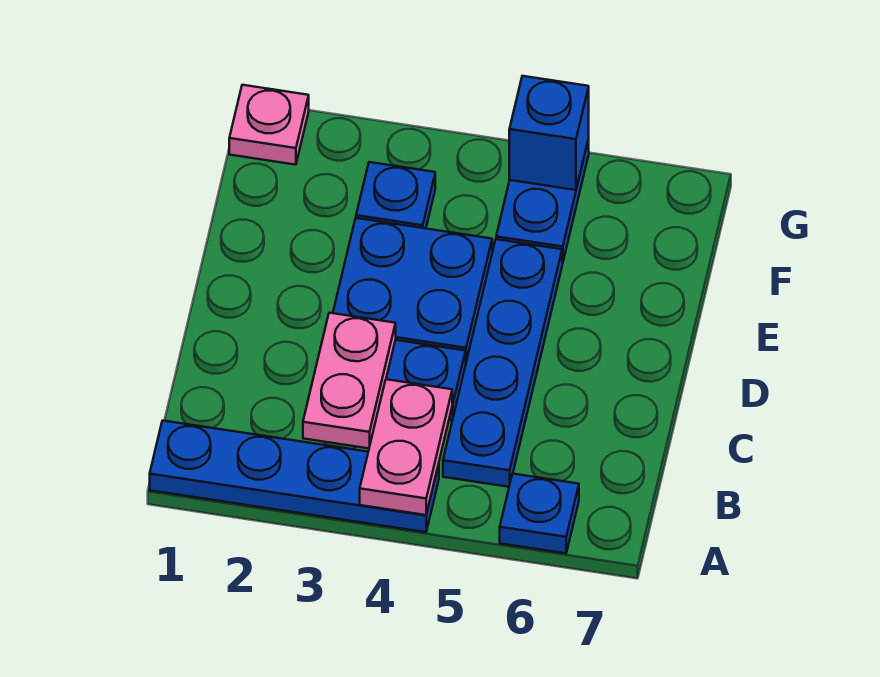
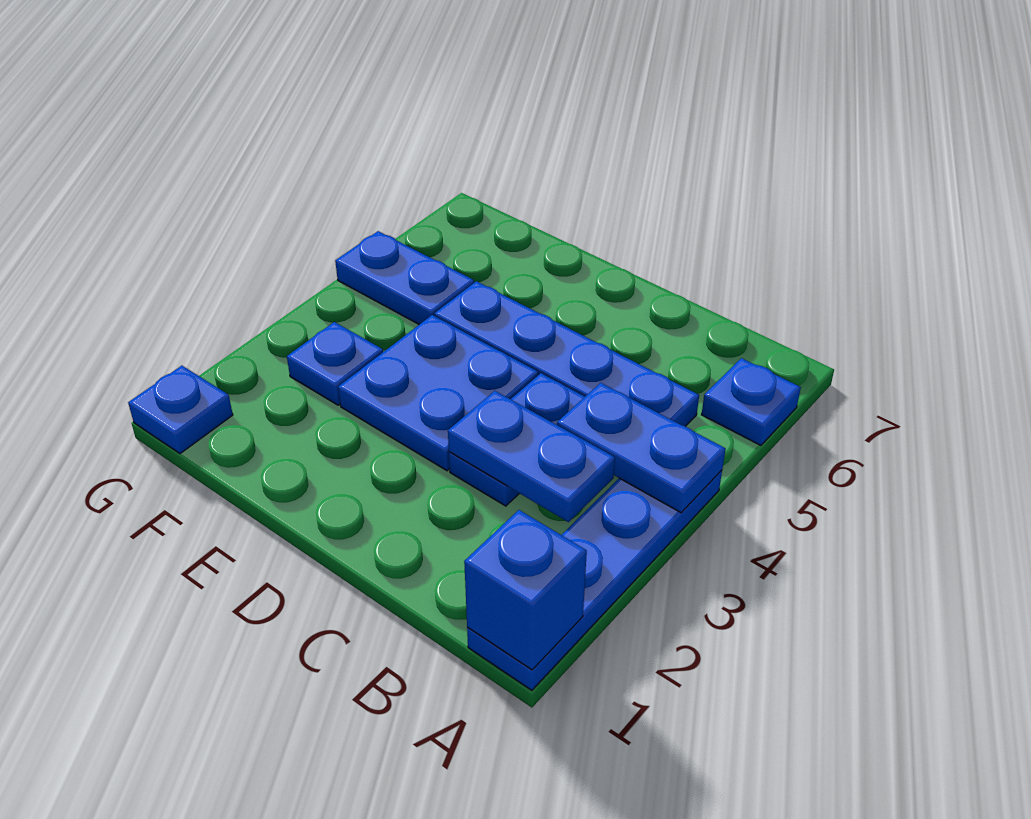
pink 1x2 plate [360,379,452,515] -> blue 1x2 plate [557,383,726,513]
pink 1x2 plate [303,313,396,448] -> blue 1x2 plate [448,391,615,522]
pink 1x1 plate [229,85,309,165] -> blue 1x1 plate [128,366,233,454]
blue 1x1 brick [509,76,589,190] -> blue 1x1 brick moved to [464,510,587,670]

